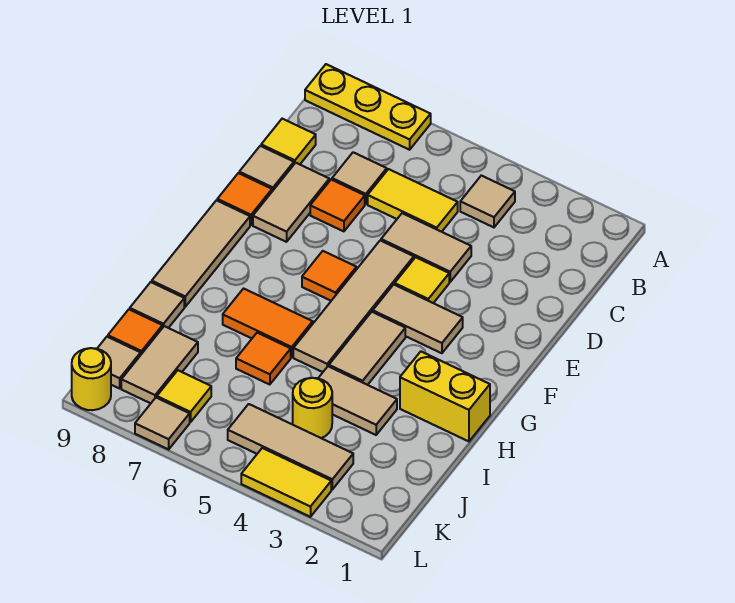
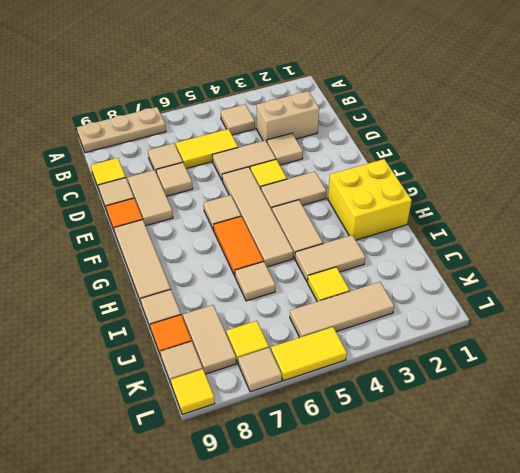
yellow 1x3 plate [305,64,431,150] -> tan 1x3 plate [77,107,166,153]
none -> tan 1x2 brick [257,91,319,142]
none -> tan 1x1 tile [267,133,303,165]
orange 1x1 tile [310,180,365,231] -> tan 1x1 tile [156,162,193,196]
orange 1x1 tile [302,251,356,301] -> tan 1x1 tile [204,195,241,231]
yellow 1x2 brick [400,352,490,441] -> yellow 2x2 brick [328,159,412,240]
orange 1x2 tile [223,289,313,357] -> orange 1x2 tile turned to [214,216,264,276]
orange 1x1 tile [236,333,291,385] -> tan 1x1 tile [235,262,275,301]
yellow 1x1 round brick [293,378,332,438] -> yellow 1x1 tile [308,267,350,302]
yellow 1x2 tile [241,448,331,517] -> yellow 1x2 tile moved to [271,327,347,381]
yellow 1x1 round brick [72,348,111,410] -> yellow 1x1 tile [171,369,215,415]

